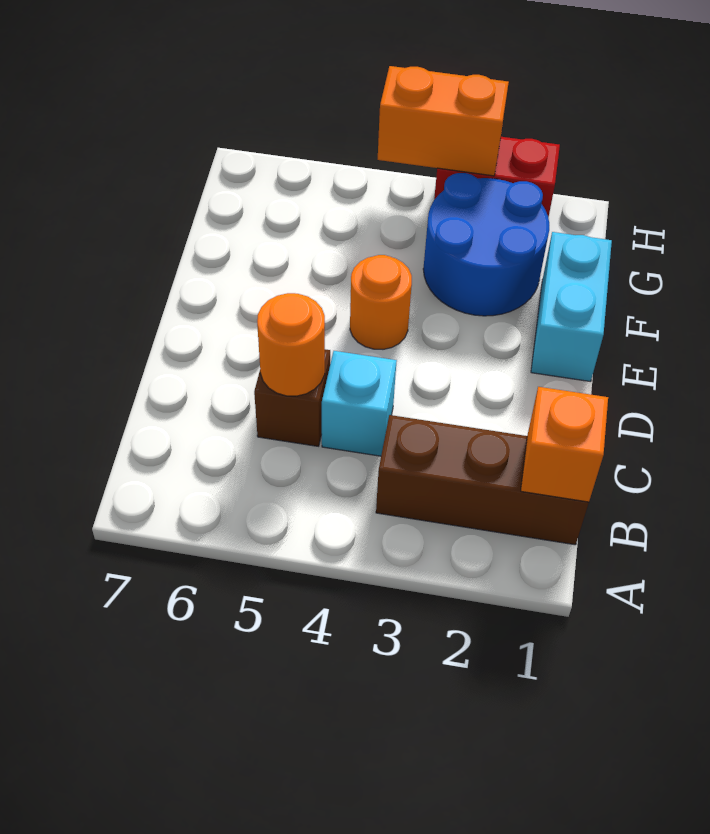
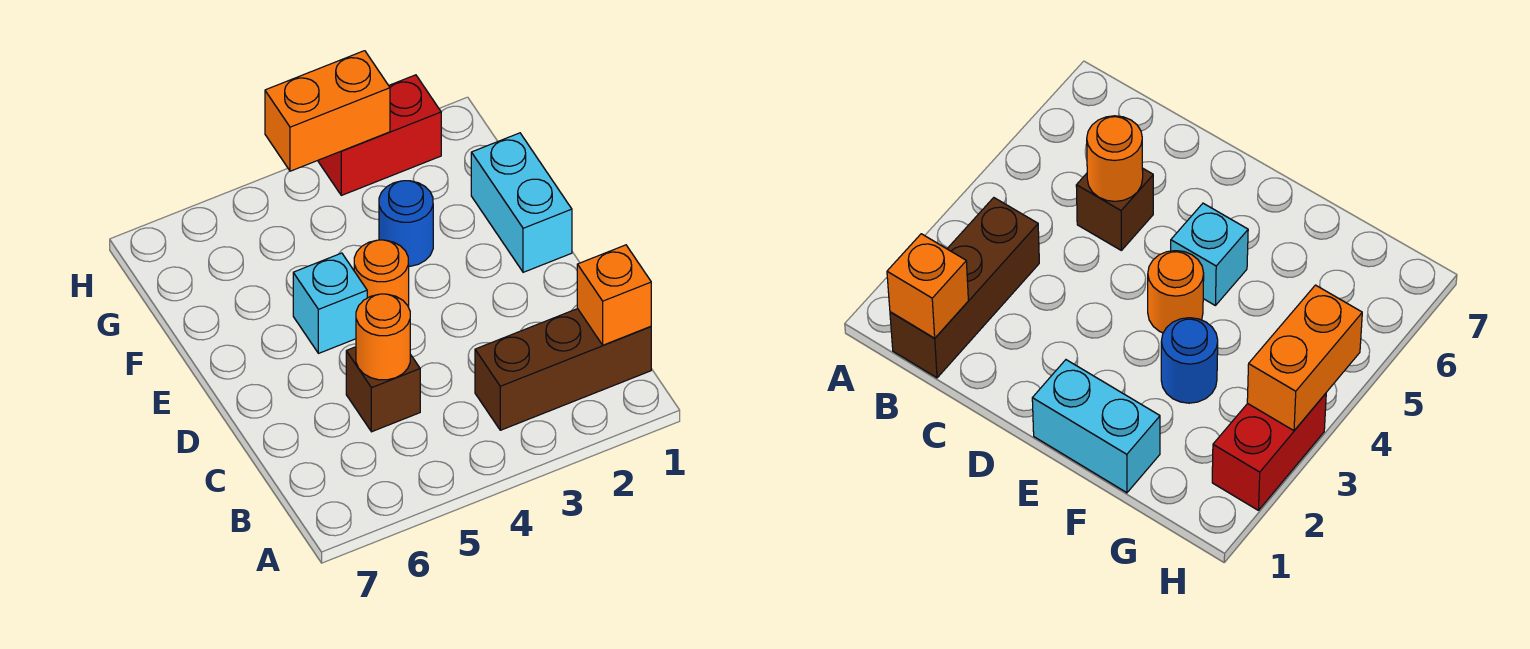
cyan 1x1 brick [322,351,397,456] -> cyan 1x1 brick moved to [293,253,367,353]
blue 2x2 round brick [423,173,549,316] -> blue 1x1 round brick [379,181,433,266]

